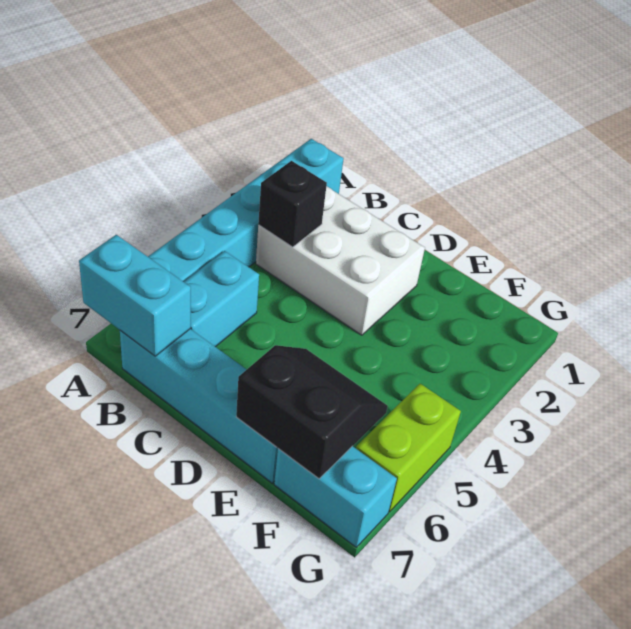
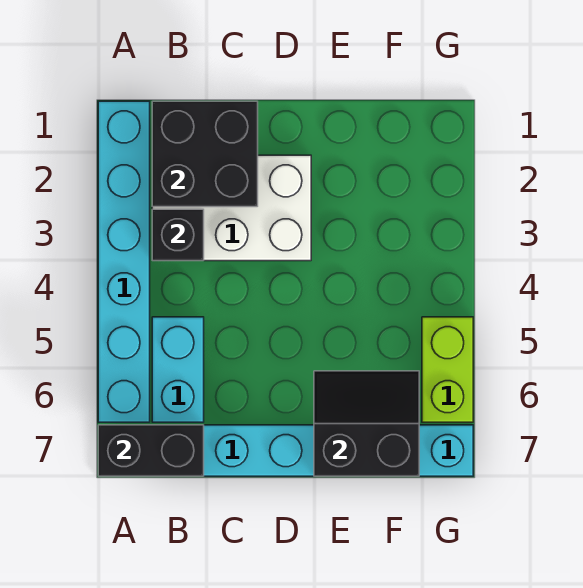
cyan 1x2 brick [79,235,191,356] -> black 1x2 brick [98,425,204,476]
none -> black 2x2 brick [152,101,258,207]

